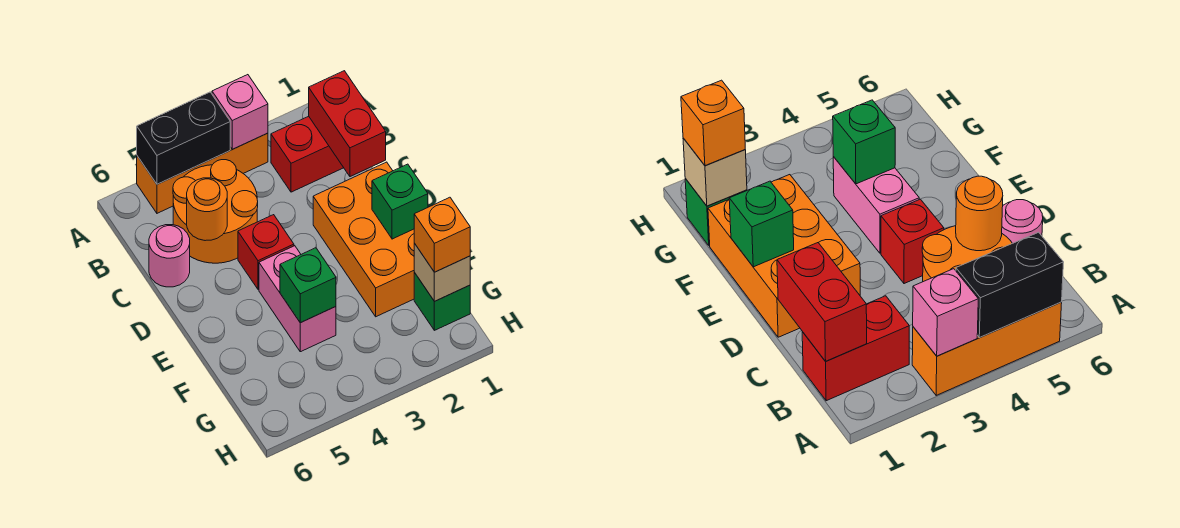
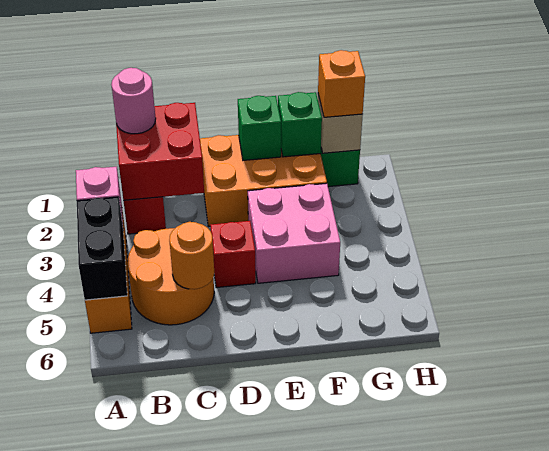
red 1x2 brick [309,71,386,177] -> red 2x2 brick [116,103,204,200]
pink 1x1 round brick [149,225,190,287] -> pink 1x1 round brick moved to [111,68,156,134]
pink 1x2 brick [259,246,336,352] -> pink 2x2 brick [248,183,340,283]
green 1x1 brick [280,248,336,323] -> green 1x1 brick moved to [278,92,322,157]

